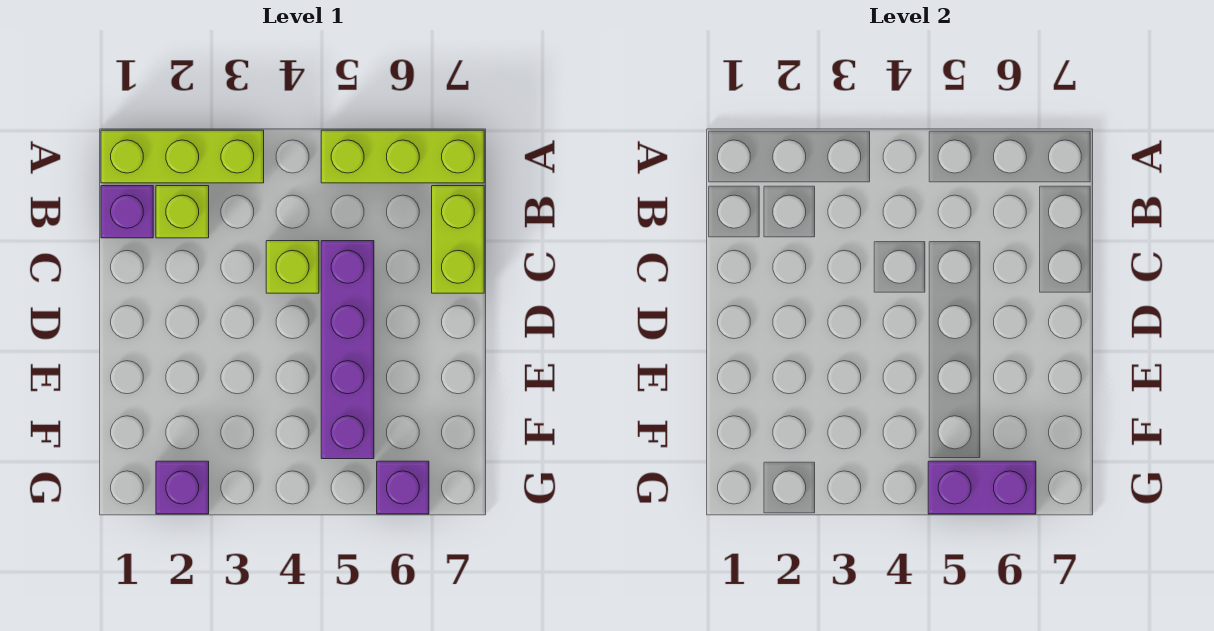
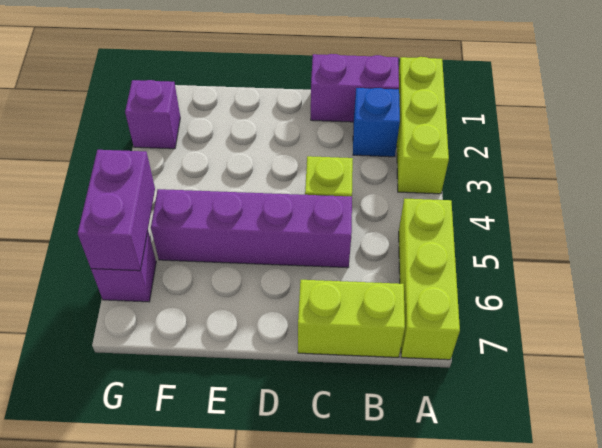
purple 1x1 brick [101,186,153,238] -> purple 1x2 brick [311,54,399,122]
lime 1x1 brick [156,186,209,238] -> blue 1x1 brick [353,88,400,157]

